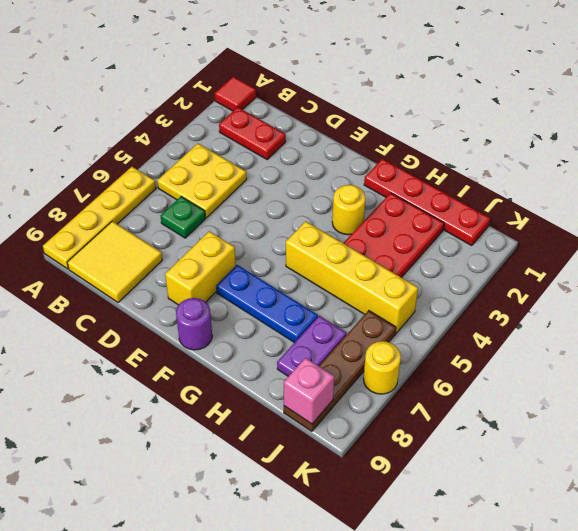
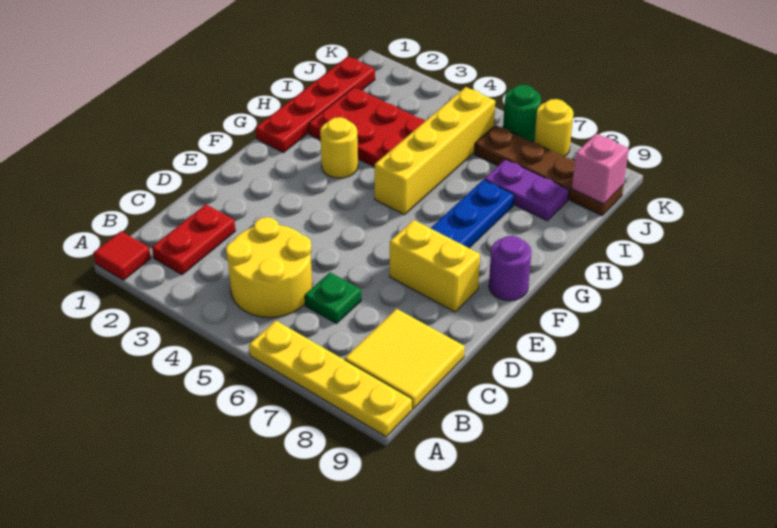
yellow 2x2 plate [157,144,247,218] -> yellow 2x2 round brick [226,217,312,318]
none -> green 1x1 round brick [503,85,541,142]

